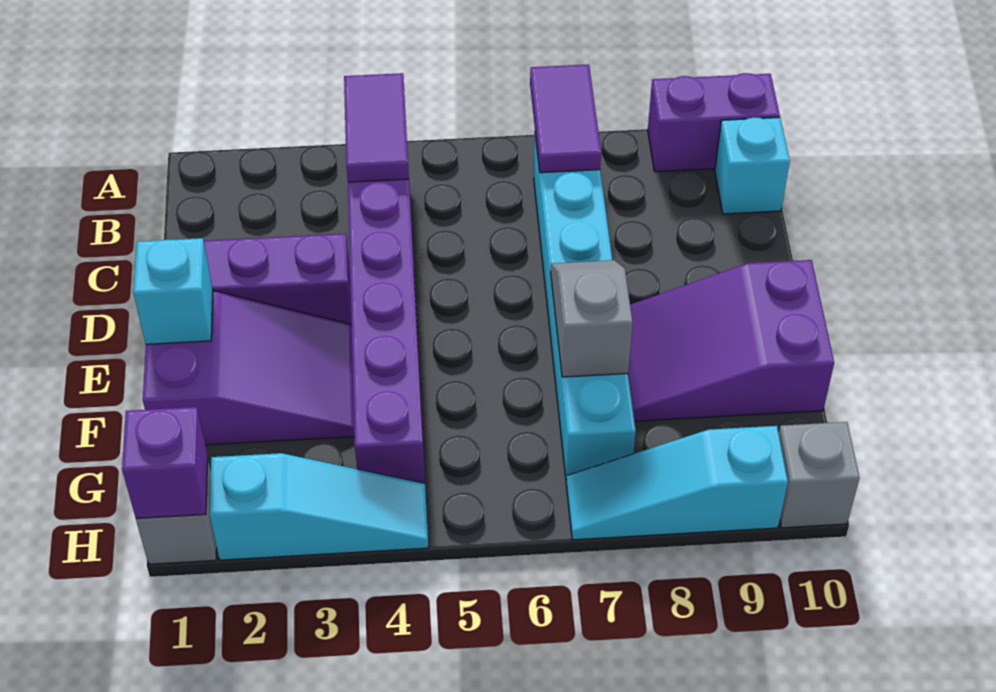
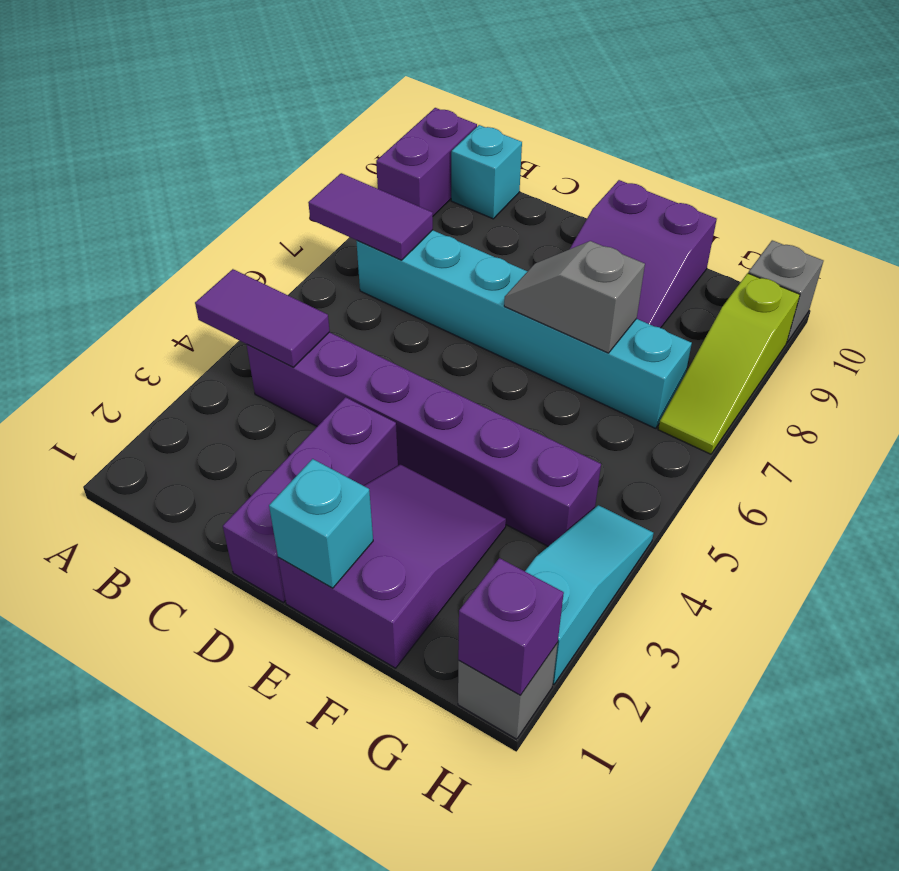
cyan 1x3 slope [566,426,788,540] -> lime 1x3 slope [658,273,800,454]

